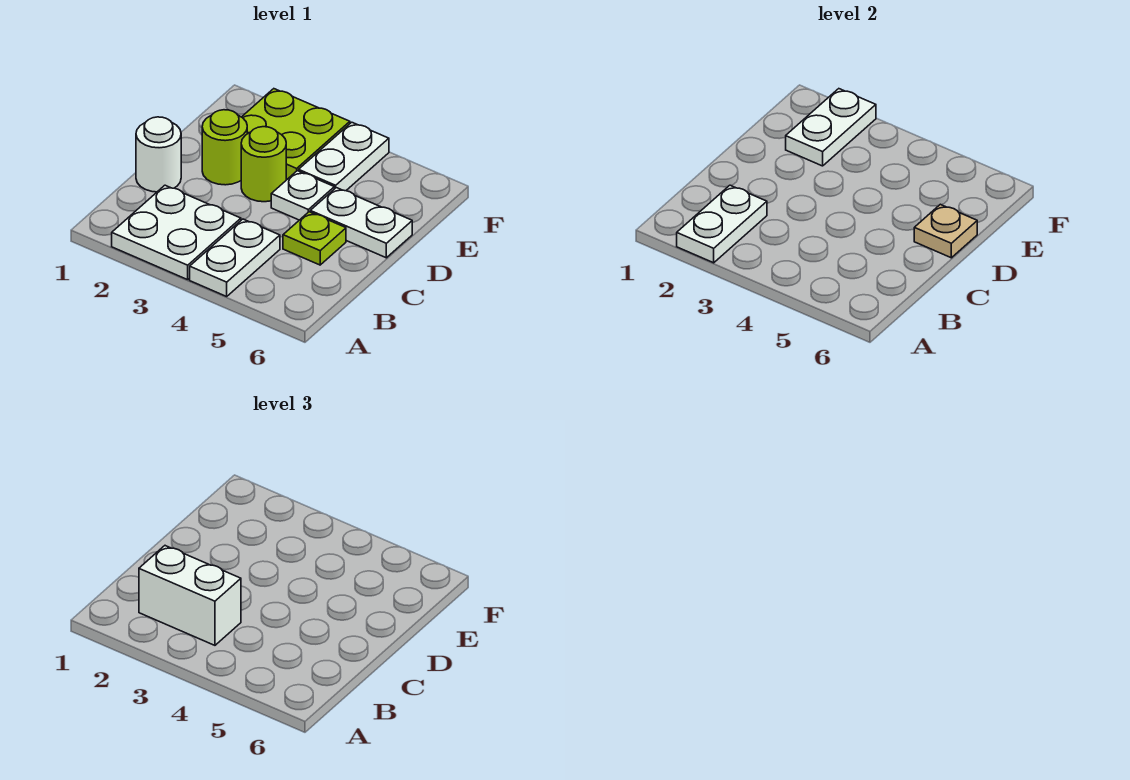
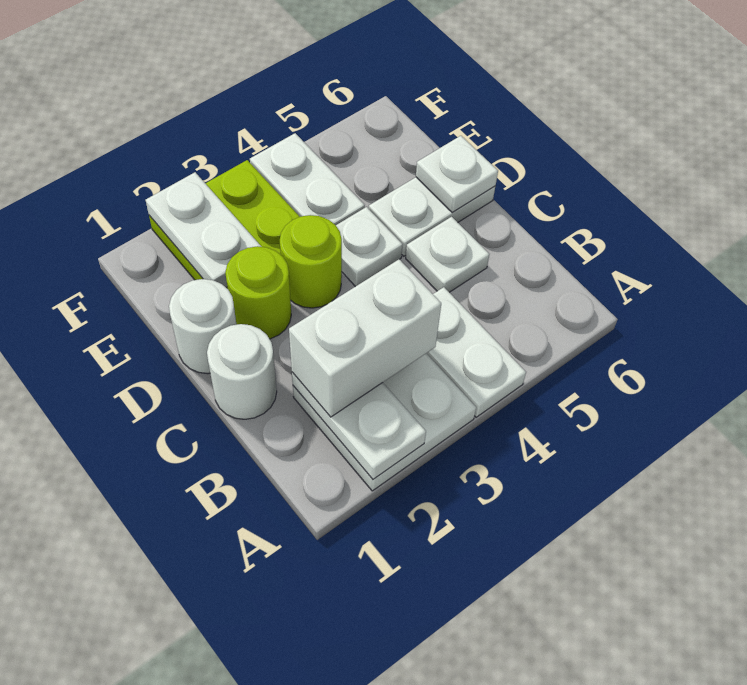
lime 1x1 plate [283,212,346,265] -> white 1x1 plate [406,217,489,292]
none -> white 1x1 round brick [169,279,237,374]
tan 1x1 plate [914,204,977,258] -> white 1x1 plate [416,136,498,213]

